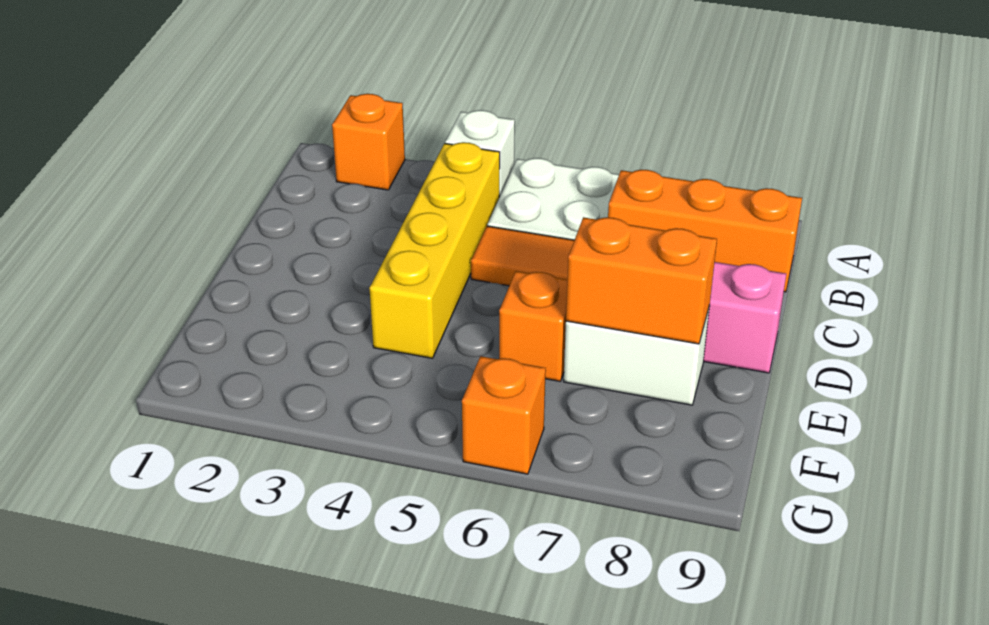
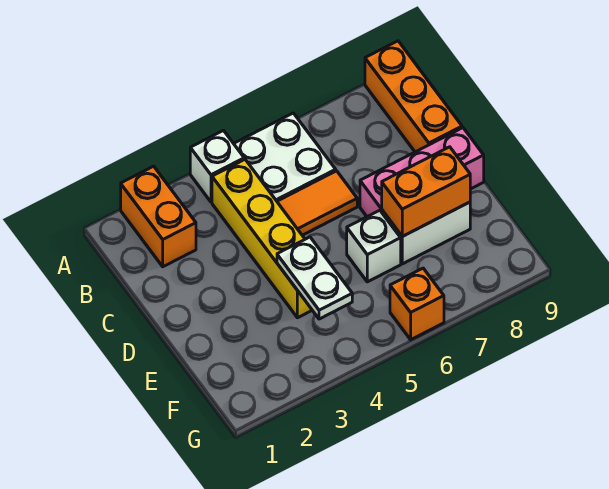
orange 1x1 brick [332,94,405,190] -> orange 1x2 brick [121,166,196,267]
orange 1x3 brick [608,170,802,292] -> orange 1x3 brick turned to [365,41,462,152]
none -> white 1x2 plate [277,237,352,319]
orange 1x1 brick [499,271,567,381] -> white 1x1 brick [347,210,401,282]

